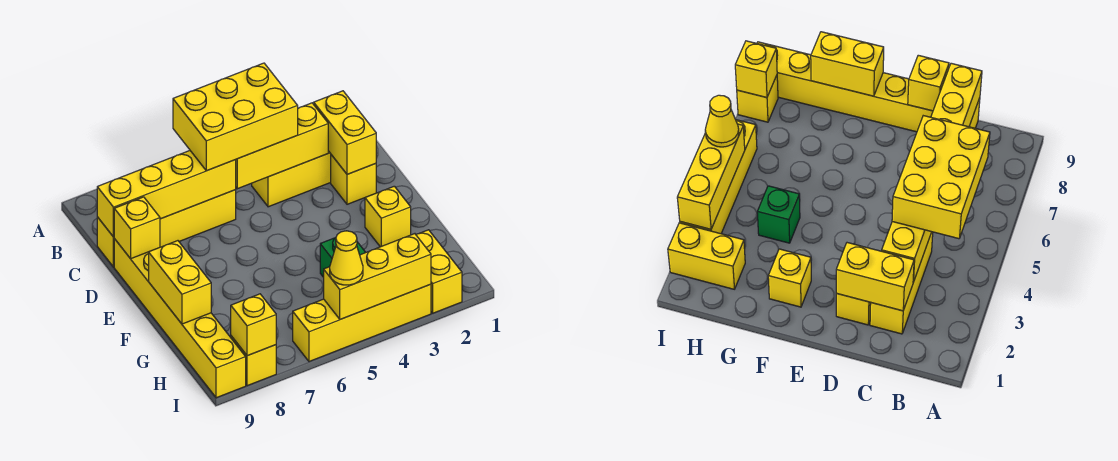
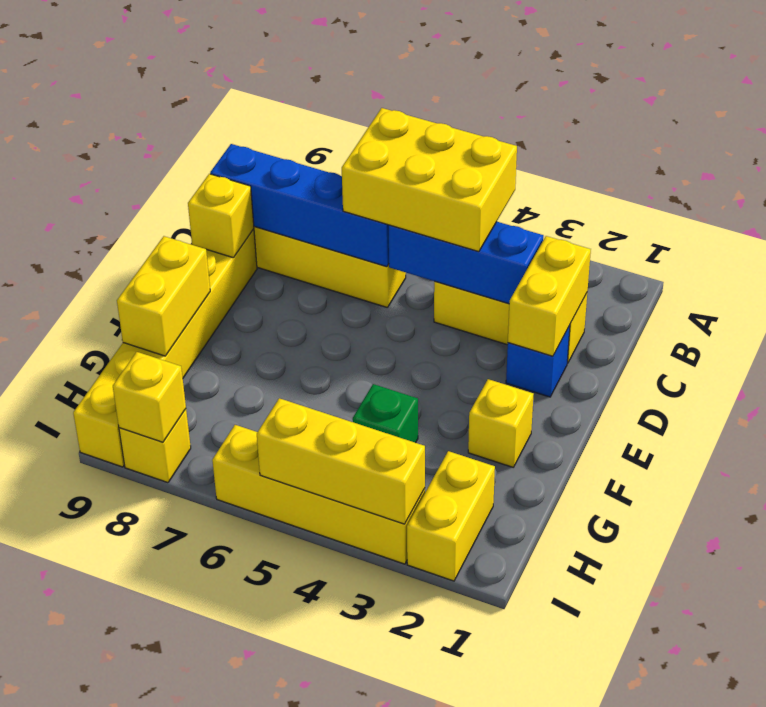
yellow 1x3 brick [236,103,328,189] -> blue 1x3 brick [389,222,543,304]
yellow 1x4 brick [97,151,236,237] -> blue 1x4 brick [210,144,389,267]
yellow 1x1 brick [331,155,376,204] -> blue 1x1 brick [506,325,570,397]
yellow 1x1 cone [330,231,363,285] -> none

